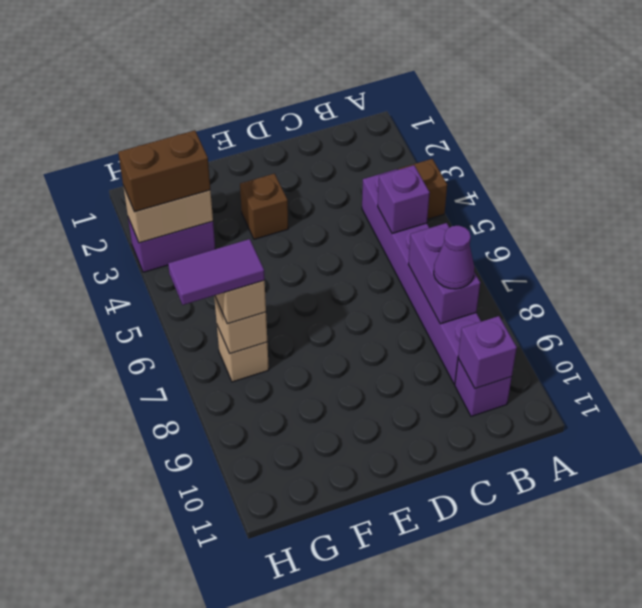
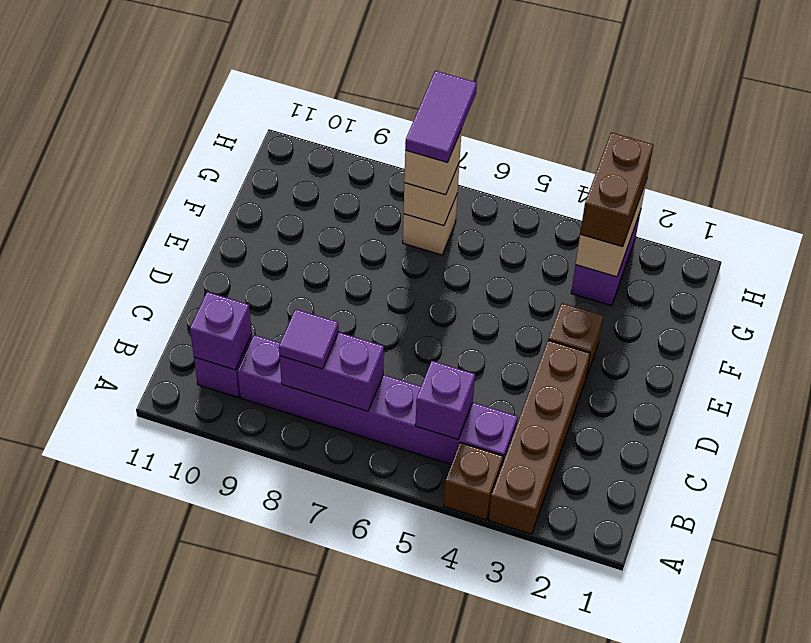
none -> brown 1x4 brick [489,340,590,534]
purple 1x1 cone [434,226,474,289] -> purple 1x1 tile [279,309,339,369]

